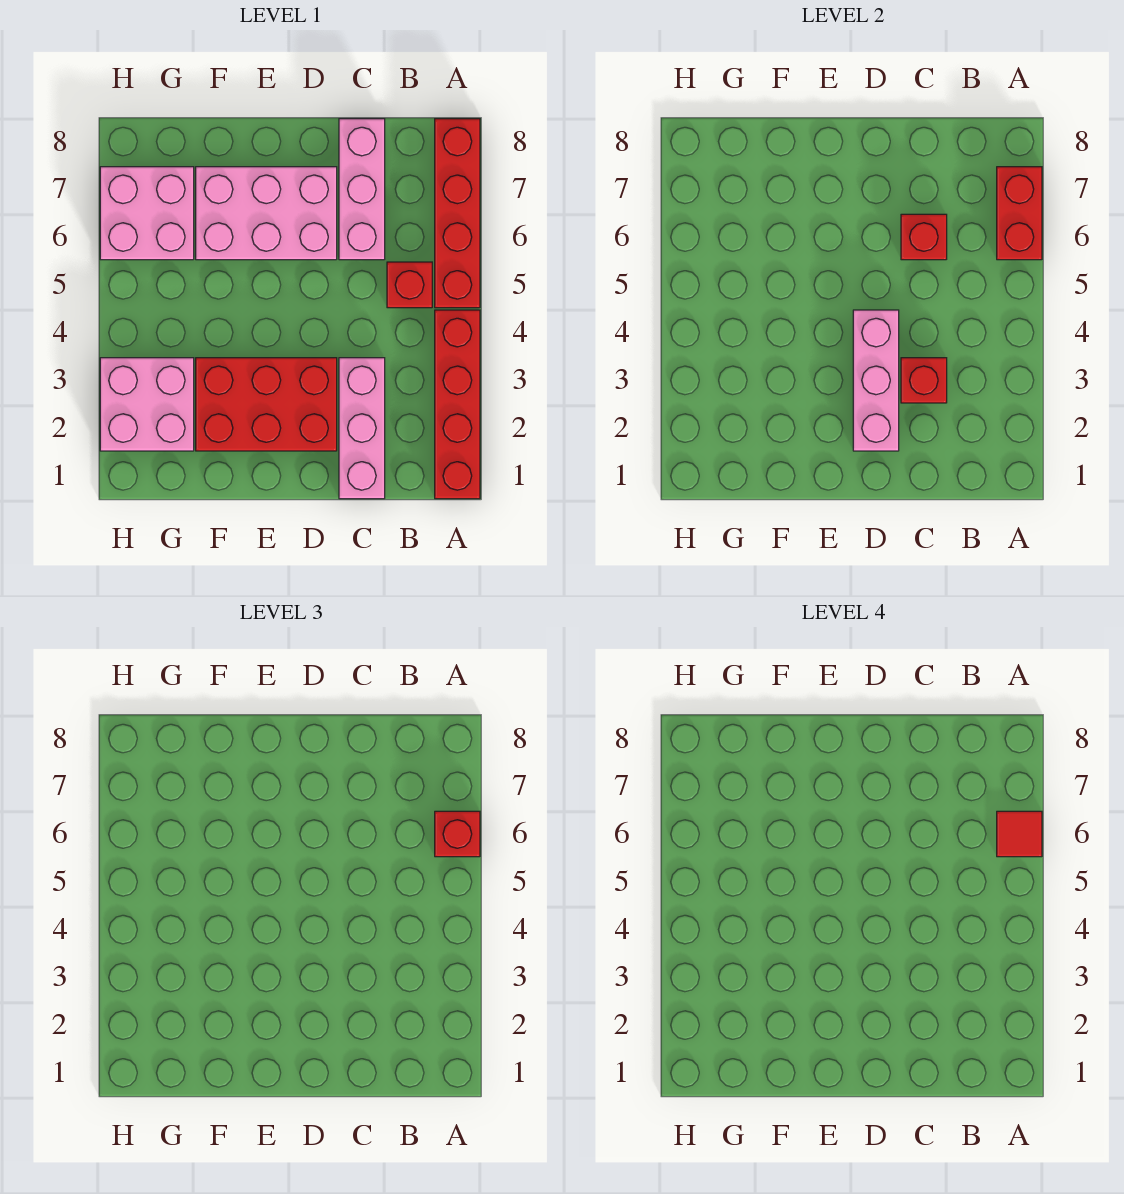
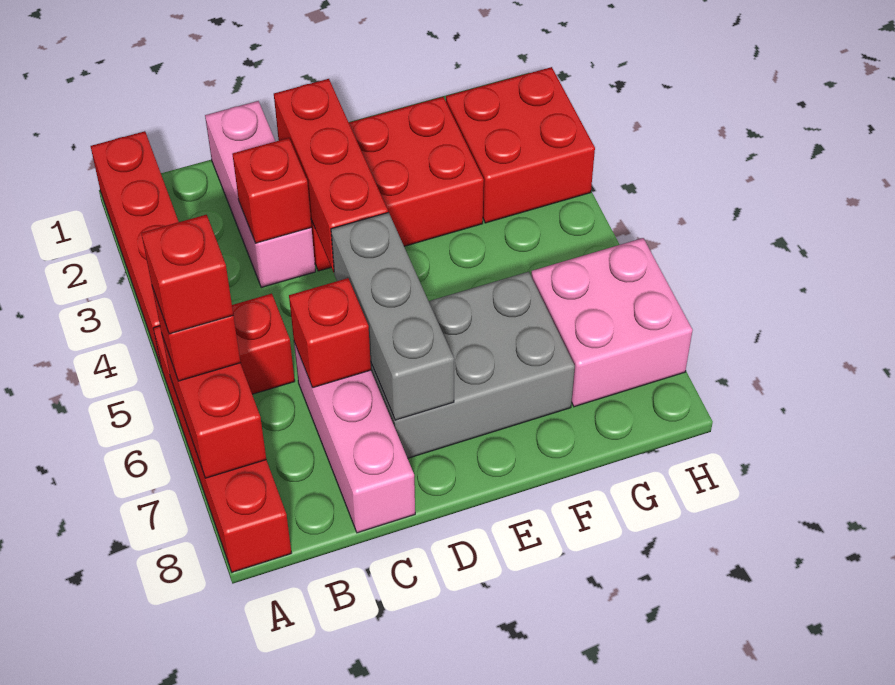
red 1x1 tile [997,811,1042,857] -> red 1x1 brick [141,215,233,334]
pink 1x3 brick [853,310,899,451] -> red 1x3 brick [274,79,388,272]
none -> grey 1x3 brick [331,212,454,420]
pink 2x3 brick [196,167,337,260] -> grey 2x3 brick [371,272,575,458]
pink 2x2 brick [100,358,194,451] -> red 2x2 brick [446,67,595,223]

